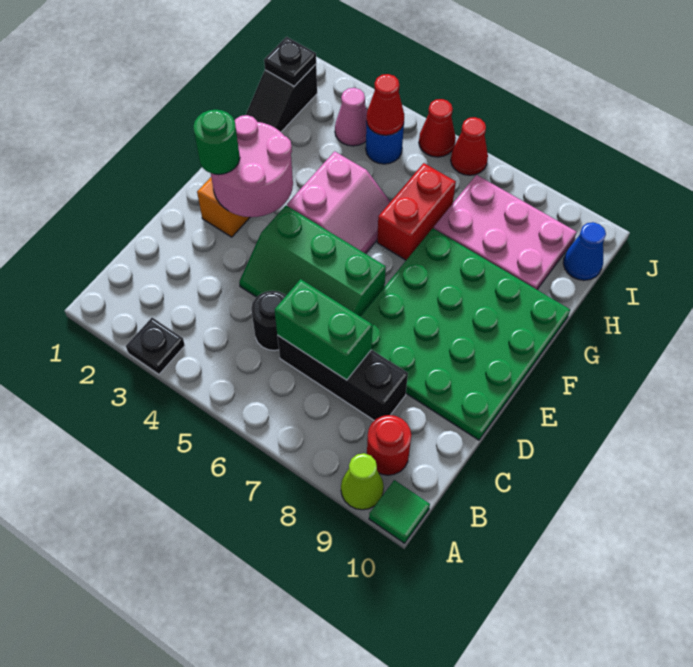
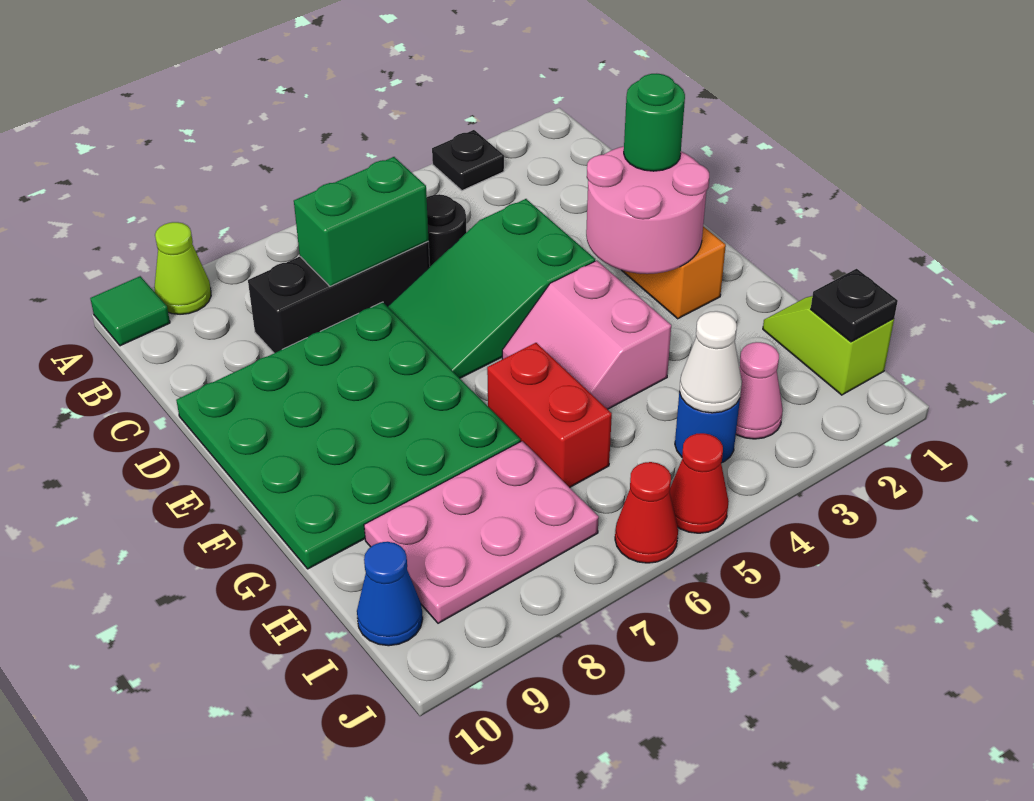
red 1x1 round brick [367,415,411,475] -> none
green 2x3 slope [239,206,386,316] -> green 2x3 slope turned to [387,199,595,378]
black 1x2 slope [246,64,317,132] -> lime 1x2 slope [763,296,894,395]
red 1x1 cone [367,74,404,135] -> white 1x1 cone [679,311,742,413]

